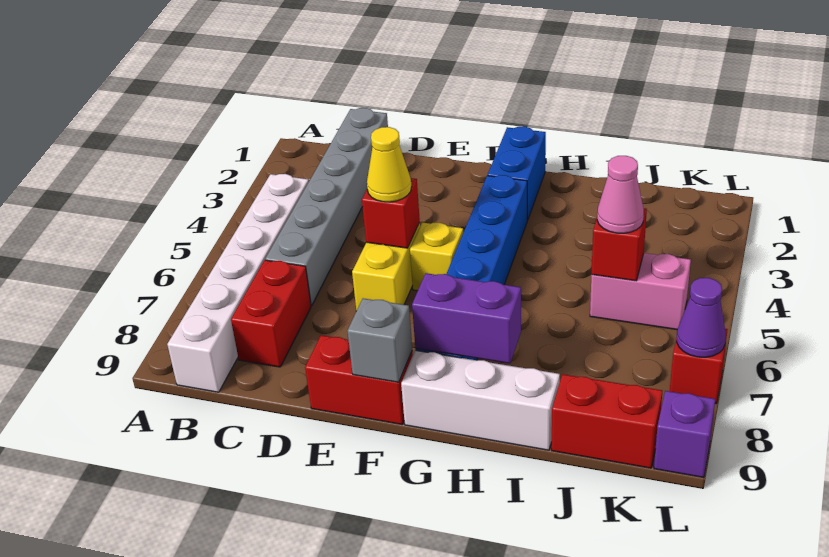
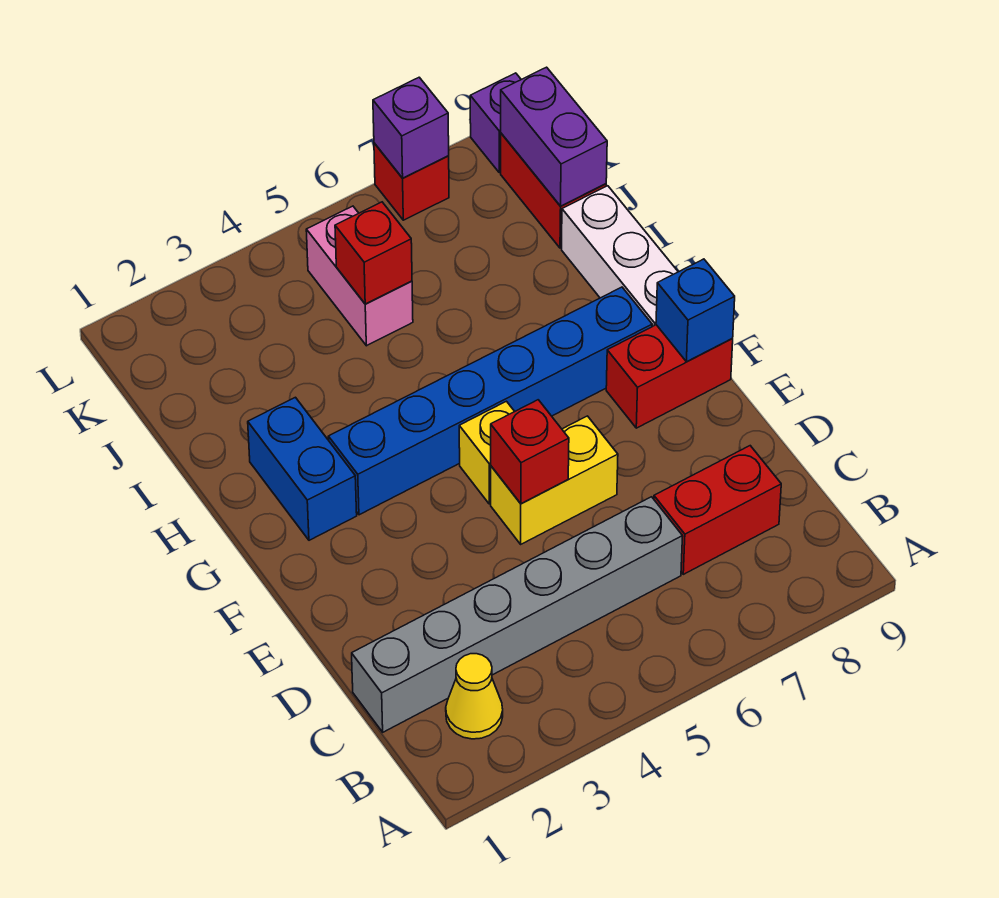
white 1x6 brick [167,174,309,392] -> none
yellow 1x1 cone [367,127,411,202] -> yellow 1x1 cone moved to [446,654,503,739]
red 1x2 brick [305,335,413,425] -> red 1x2 brick turned to [606,325,733,428]
grey 1x1 brick [348,298,412,382] -> blue 1x1 brick [656,259,735,362]
blue 1x2 brick [488,126,546,220] -> blue 1x2 brick turned to [248,397,357,540]
purple 1x2 brick [412,273,521,363] -> purple 1x2 brick moved to [501,67,607,206]
pink 1x1 cone [597,156,644,233] -> none
purple 1x1 cone [677,278,726,357] -> purple 1x1 brick [373,77,449,178]

